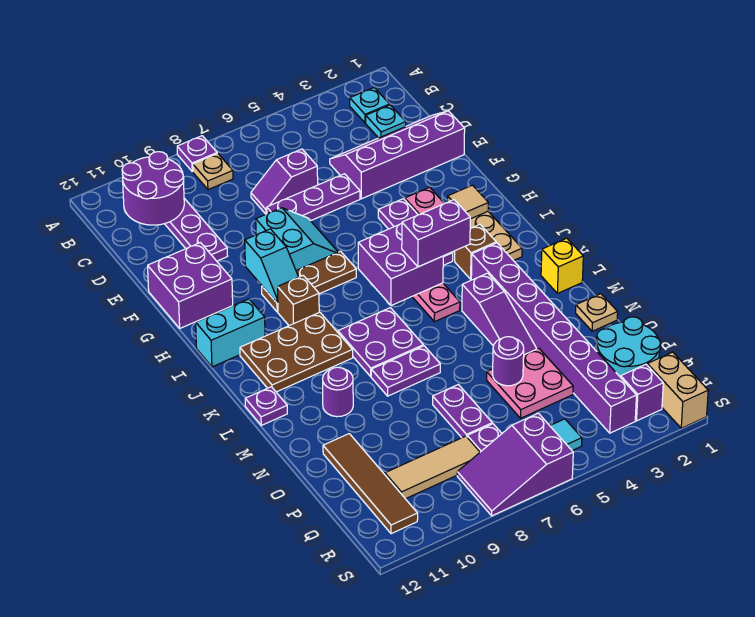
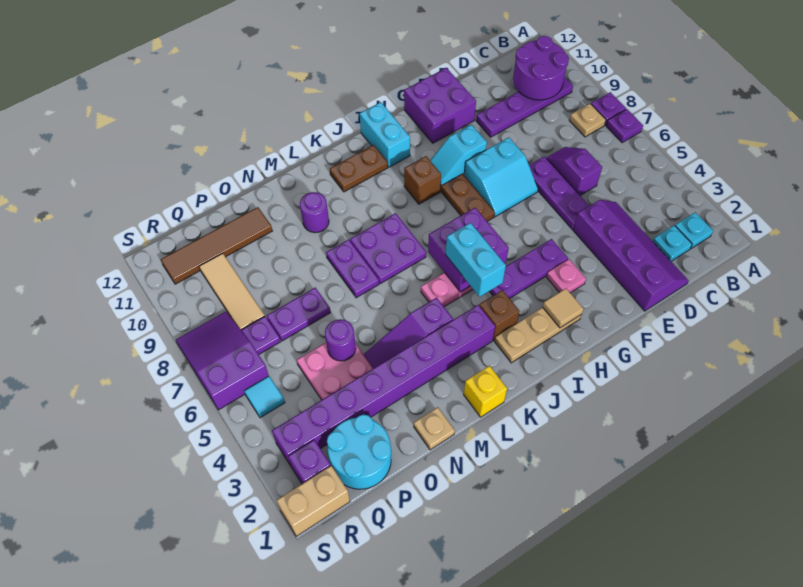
purple 1x2 brick [402,200,470,267] -> cyan 1x2 brick [446,223,506,297]
brown 2x3 plate [240,312,353,392] -> brown 1x2 plate [330,145,388,192]
purple 1x1 plate [245,387,287,425] -> purple 1x1 plate moved to [606,109,643,143]

